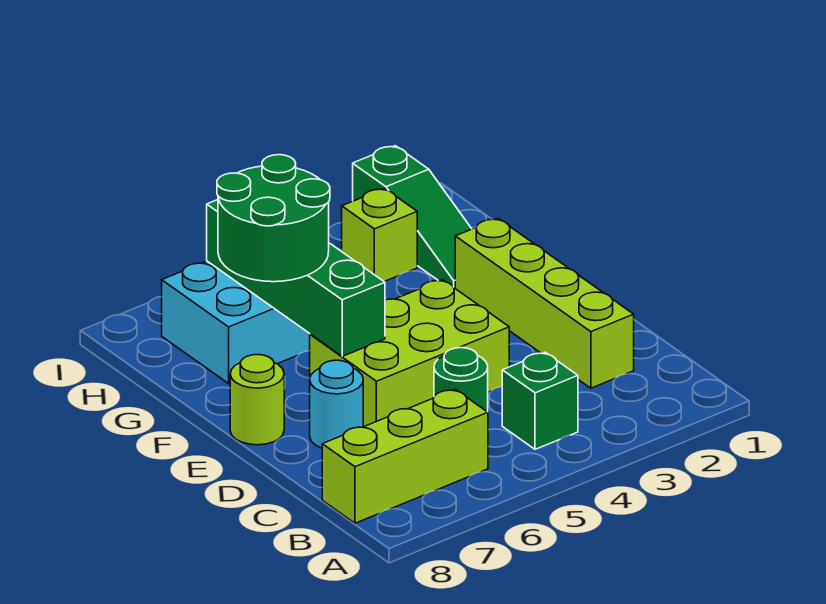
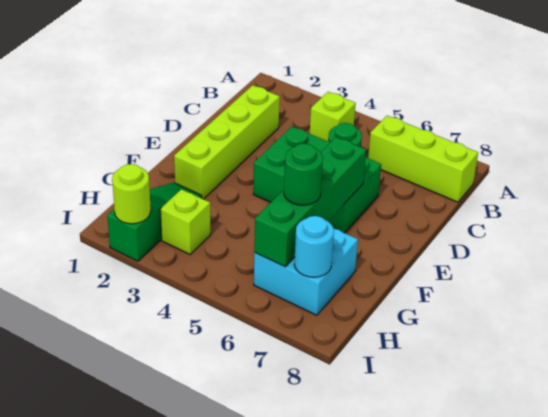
green 1x1 brick [502,352,578,449] -> lime 1x1 brick [310,92,356,141]
lime 2x3 brick [310,280,509,427] -> green 2x3 brick [253,126,381,233]
cyan 1x1 round brick [310,360,363,448] -> cyan 1x1 round brick moved to [294,216,334,277]
lime 1x1 round brick [230,355,284,445] -> lime 1x1 round brick moved to [112,164,151,224]
green 2x2 round brick [217,155,330,282] -> green 1x1 round brick [284,143,323,205]

